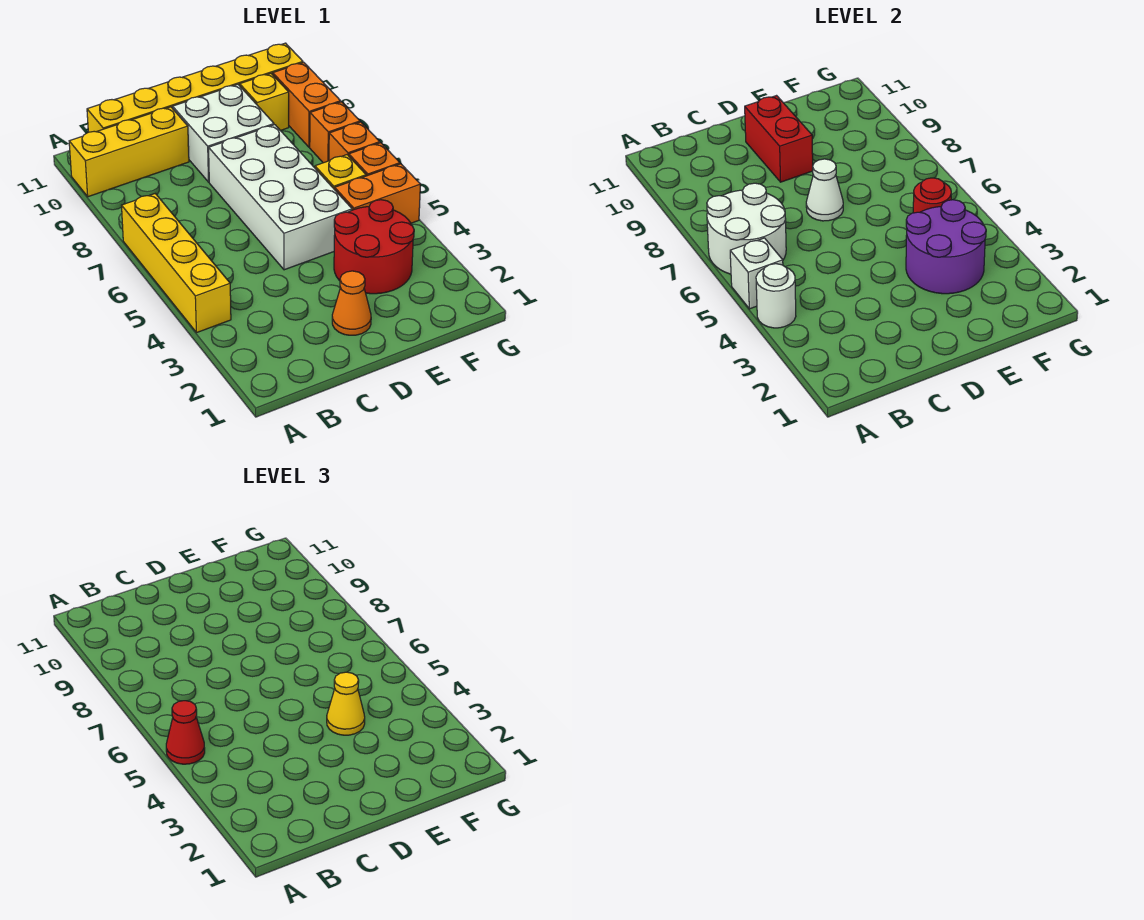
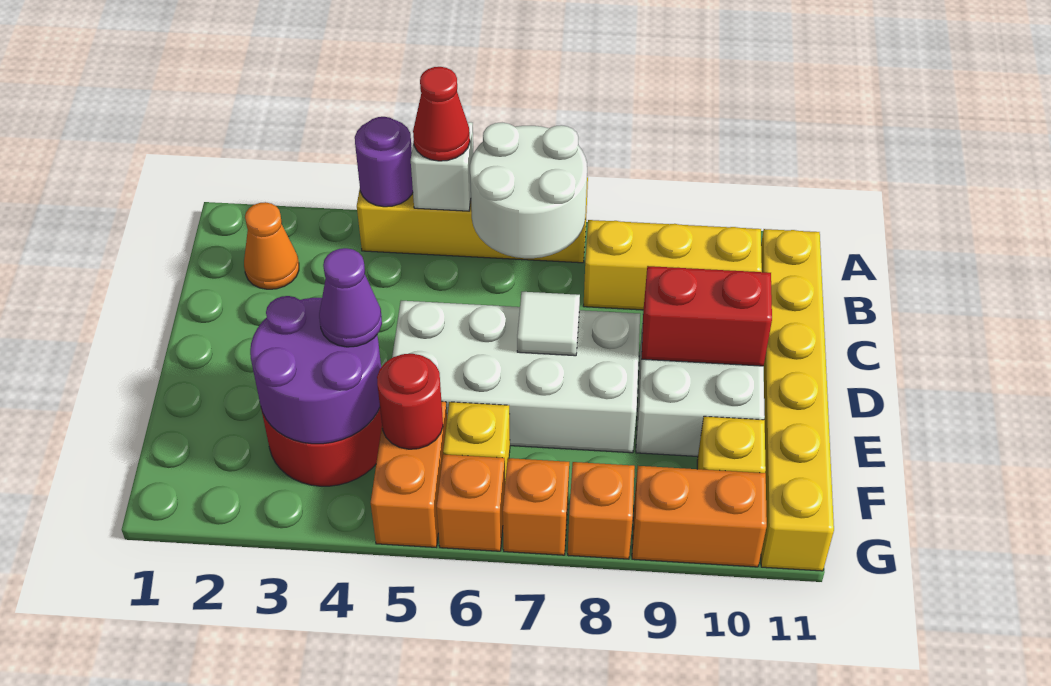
white 1x1 round brick [756,264,796,328] -> purple 1x1 round brick [355,117,413,207]
yellow 1x3 brick [69,107,189,197] -> yellow 1x3 brick turned to [583,220,762,310]
orange 1x1 cone [332,271,371,335] -> orange 1x1 cone moved to [244,202,299,289]
white 1x1 cone [806,159,843,221] -> white 1x1 tile [517,292,580,356]
yellow 1x1 cone [327,672,365,735] -> purple 1x1 cone [319,248,382,347]

